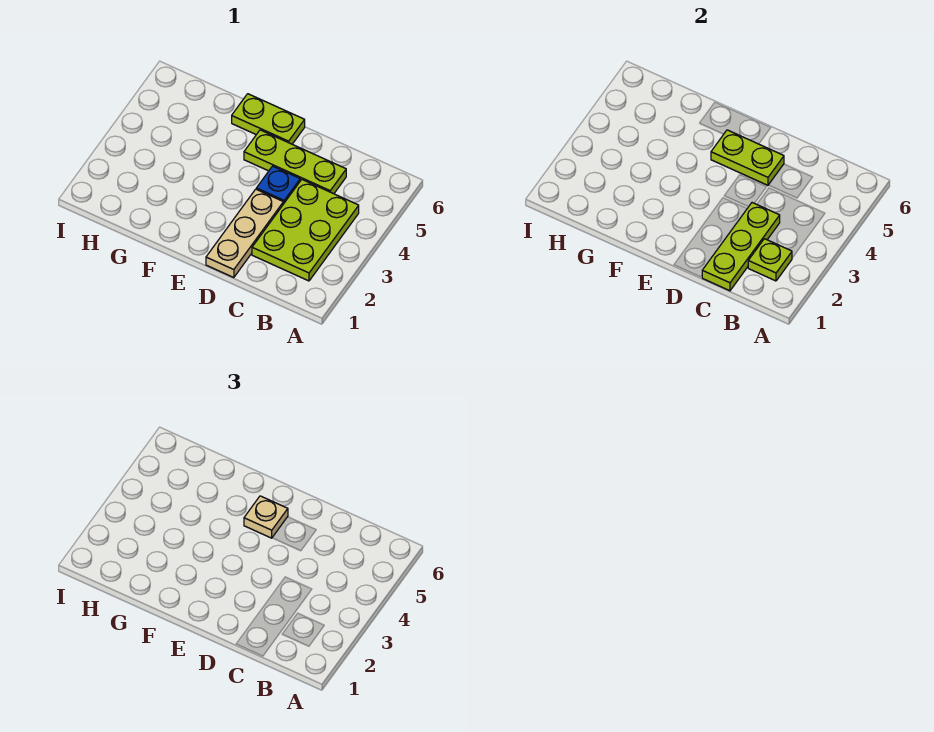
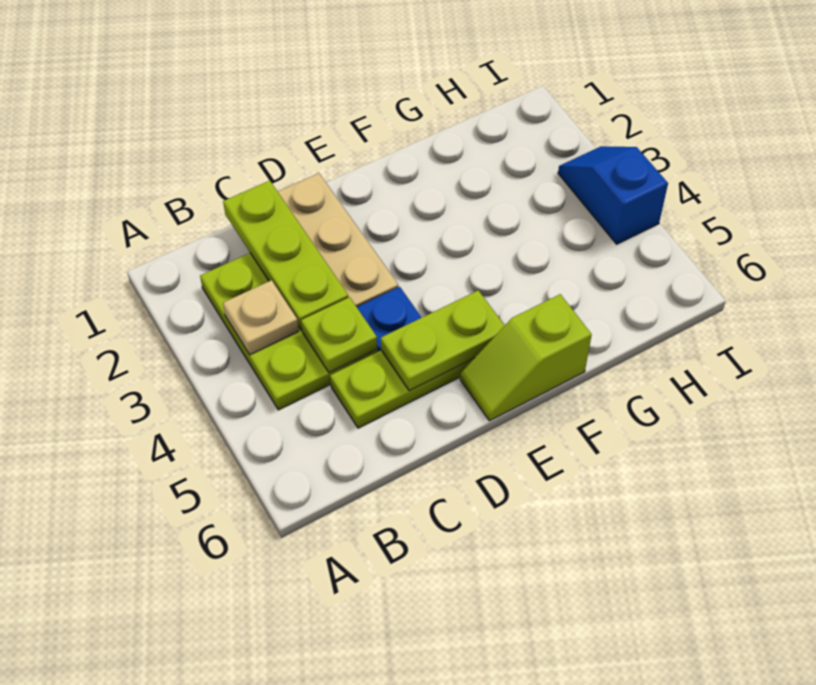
lime 1x1 plate [748,239,792,281] -> lime 1x1 plate moved to [301,297,377,373]
tan 1x1 plate [244,496,288,538] -> tan 1x1 plate moved to [223,280,299,355]
lime 1x2 plate [232,94,305,144] -> lime 1x2 slope [460,294,592,421]
none -> blue 1x2 slope [558,146,668,244]

